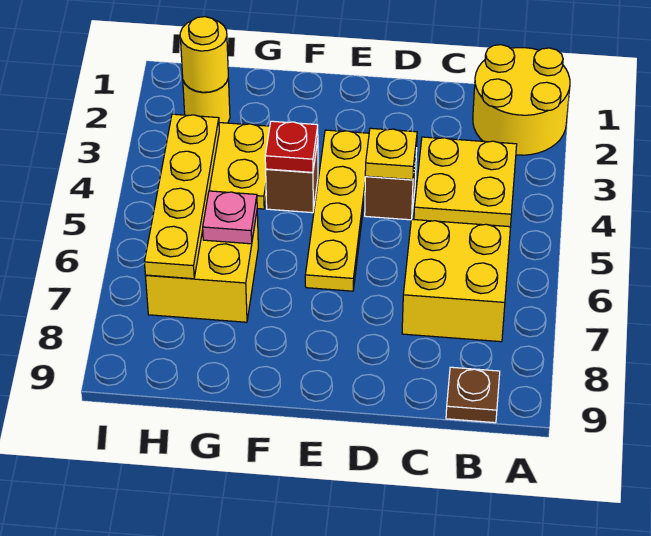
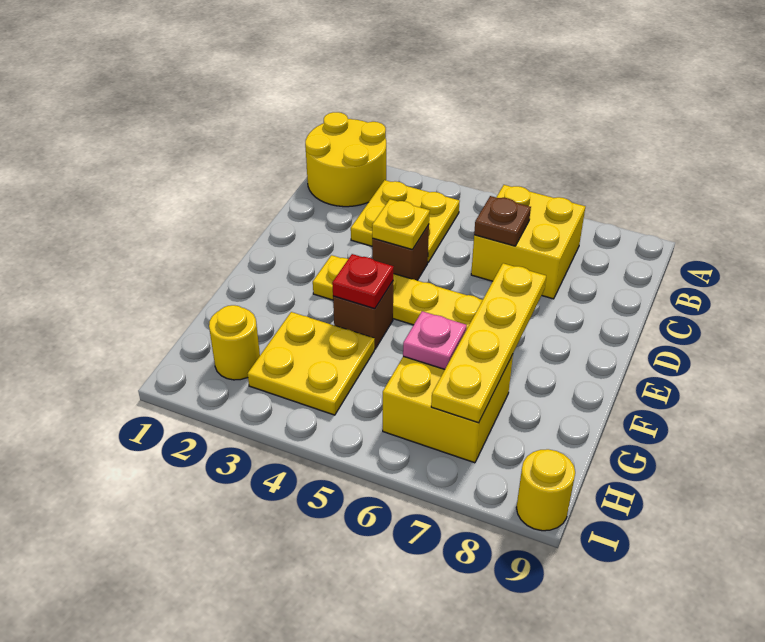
brown 1x1 plate [446,367,500,423] -> brown 1x1 plate moved to [474,196,531,246]
yellow 1x1 round brick [180,17,228,92] -> yellow 1x1 round brick moved to [516,449,575,531]
yellow 1x4 plate [144,114,219,279] -> yellow 1x4 plate turned to [431,263,546,423]

